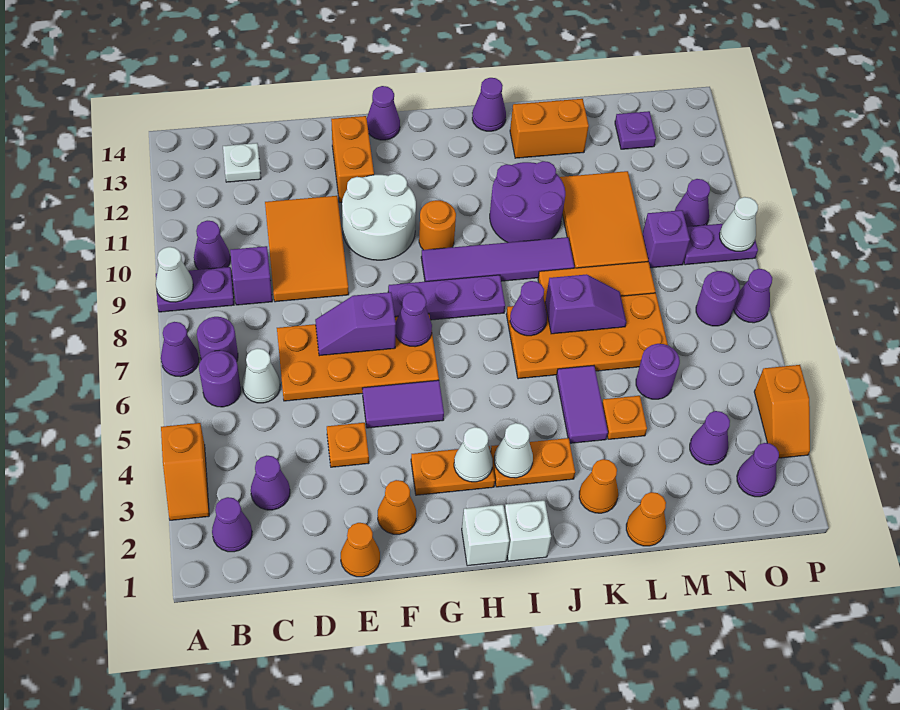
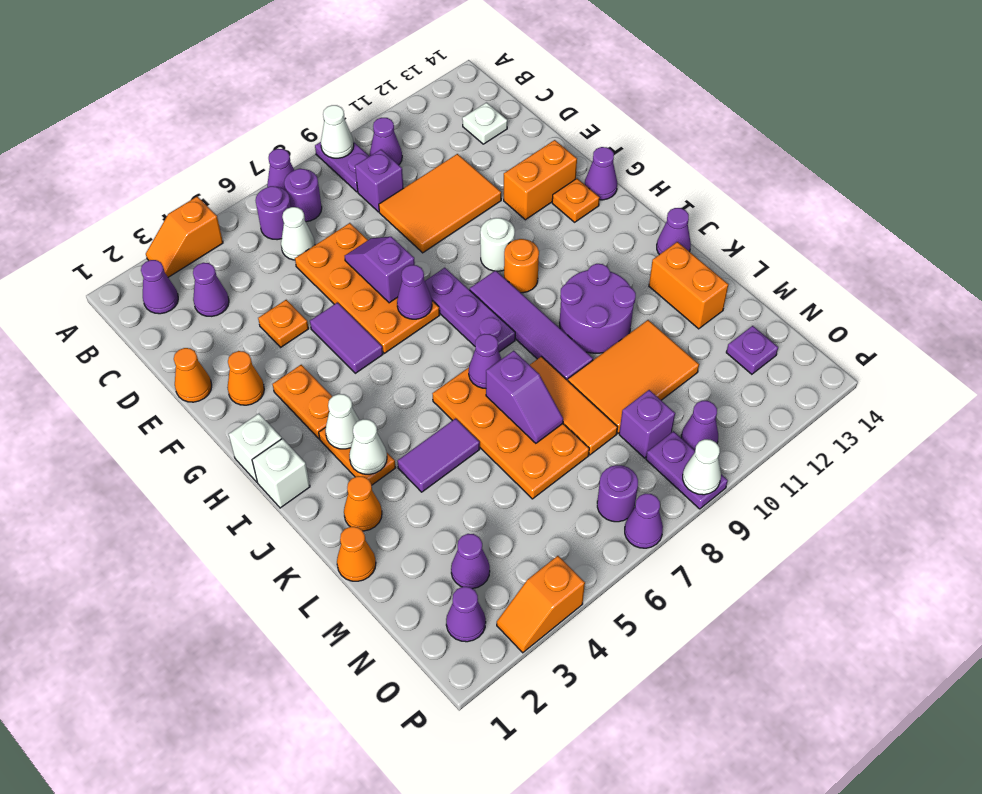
white 2x2 round brick [342,174,416,260] -> white 1x1 round brick [480,218,515,271]
white 1x1 cone [454,427,493,482] -> white 1x1 cone moved to [349,419,387,474]
orange 1x1 plate [602,396,647,439] -> orange 1x1 plate moved to [552,179,600,222]
purple 1x1 round brick [636,344,680,399] -> none

